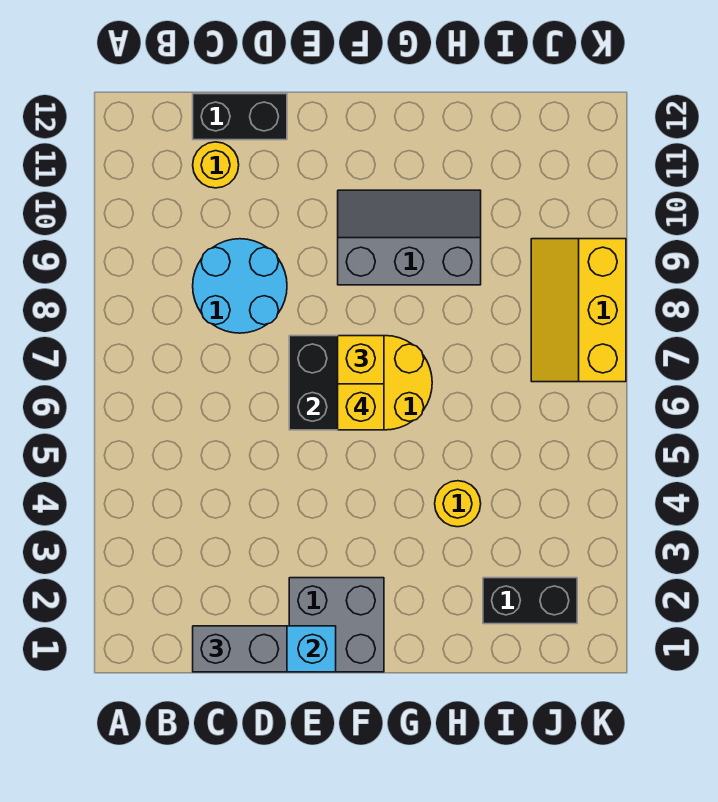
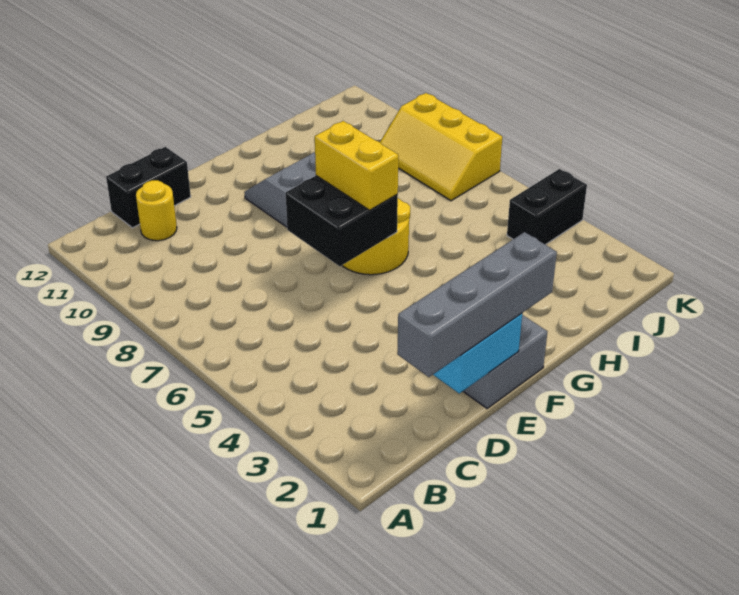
grey 1x2 brick [193,626,287,672] -> grey 1x4 brick [397,232,557,377]
cyan 2x2 round brick [193,239,287,333] -> none
yellow 1x1 brick [338,384,384,430] -> none
yellow 1x1 round brick [435,481,481,527] -> none
black 1x2 brick [483,578,577,624] -> black 1x2 brick moved to [507,169,587,245]

